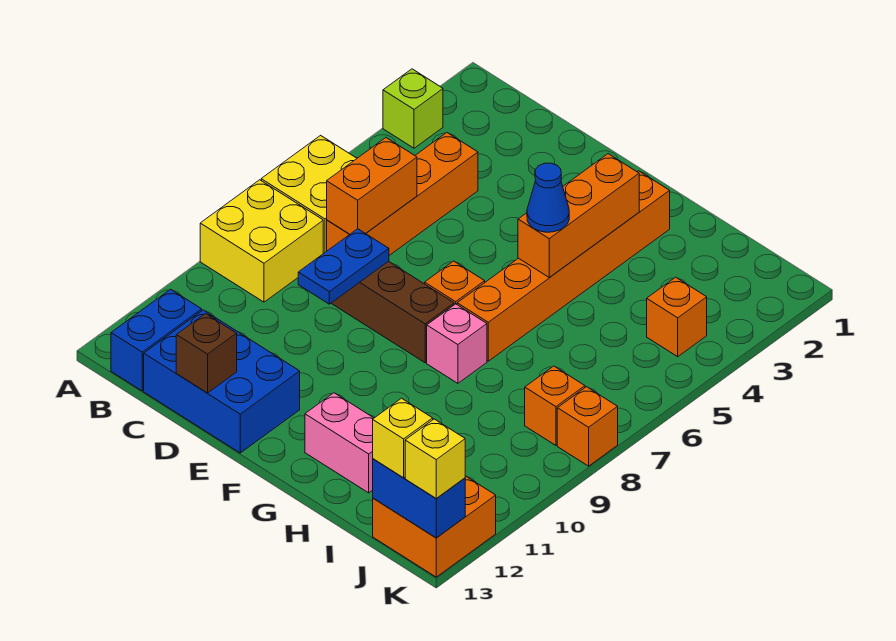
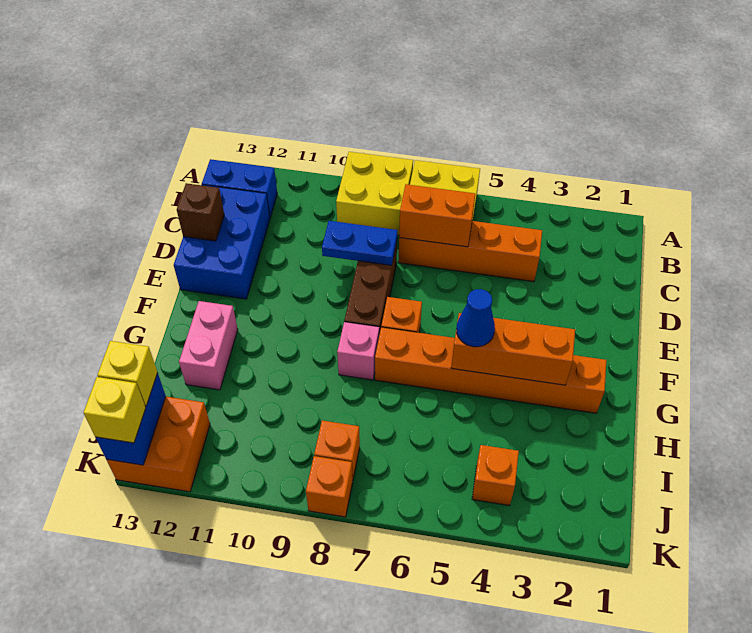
lime 1x1 brick [383,69,443,148] -> none

